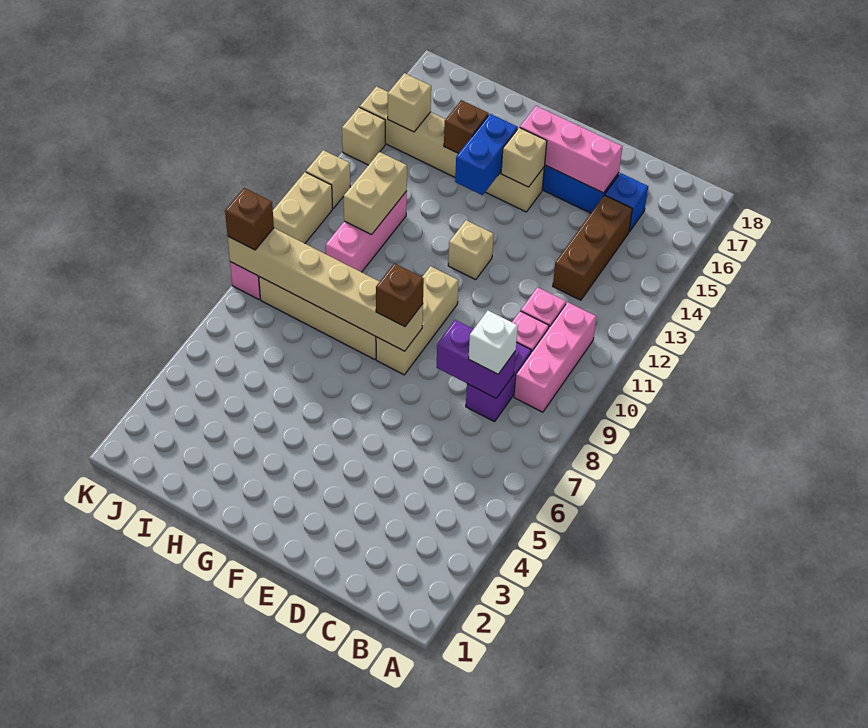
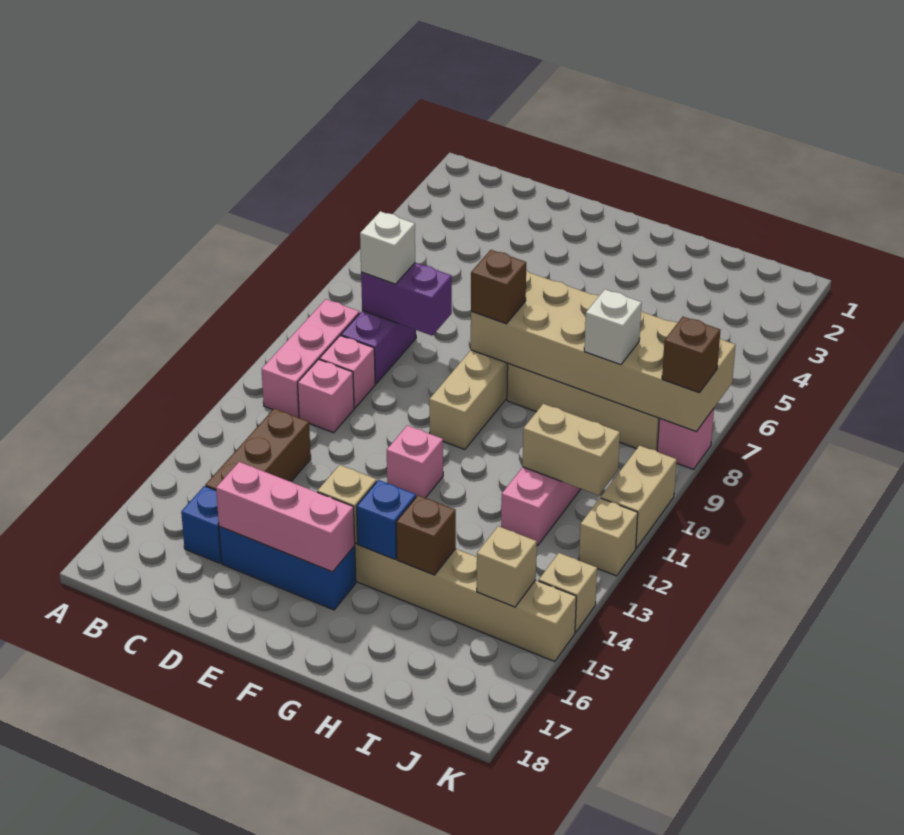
tan 1x6 brick [228,228,423,351] -> tan 2x6 brick [471,270,736,432]
tan 1x1 brick [448,220,494,280] -> pink 1x1 brick [387,425,443,498]
blue 1x2 brick [455,114,518,195] -> blue 1x1 brick [357,480,416,559]
none -> white 1x1 brick [584,289,642,365]
tan 1x2 brick [344,152,407,235] -> tan 1x2 brick turned to [523,404,620,495]

